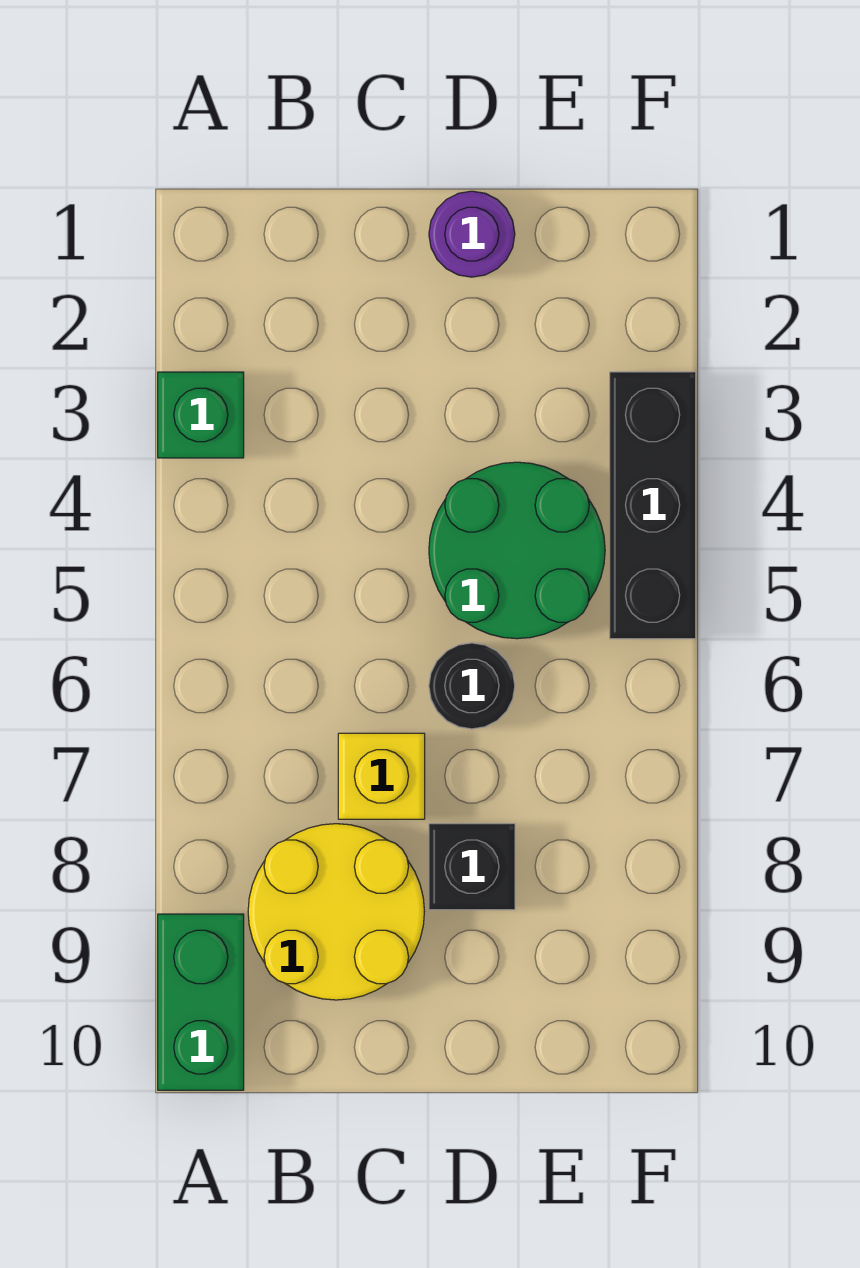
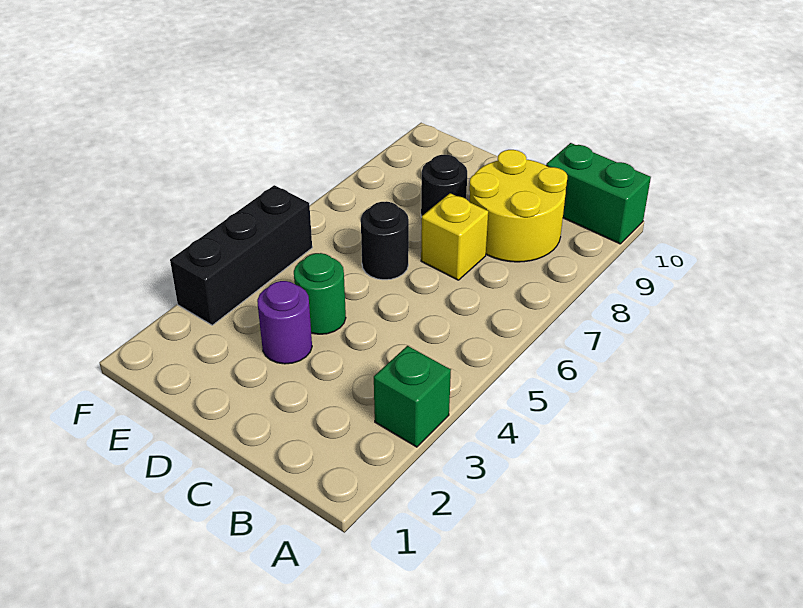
green 1x2 brick [158,914,244,1090] -> green 1x2 brick turned to [546,143,651,244]
purple 1x1 round brick [429,191,515,277] -> purple 1x1 round brick moved to [257,281,312,364]
green 2x2 round brick [429,462,605,639] -> green 1x1 round brick [294,253,346,334]
black 1x1 brick [429,824,515,910] -> black 1x1 round brick [421,155,467,217]

